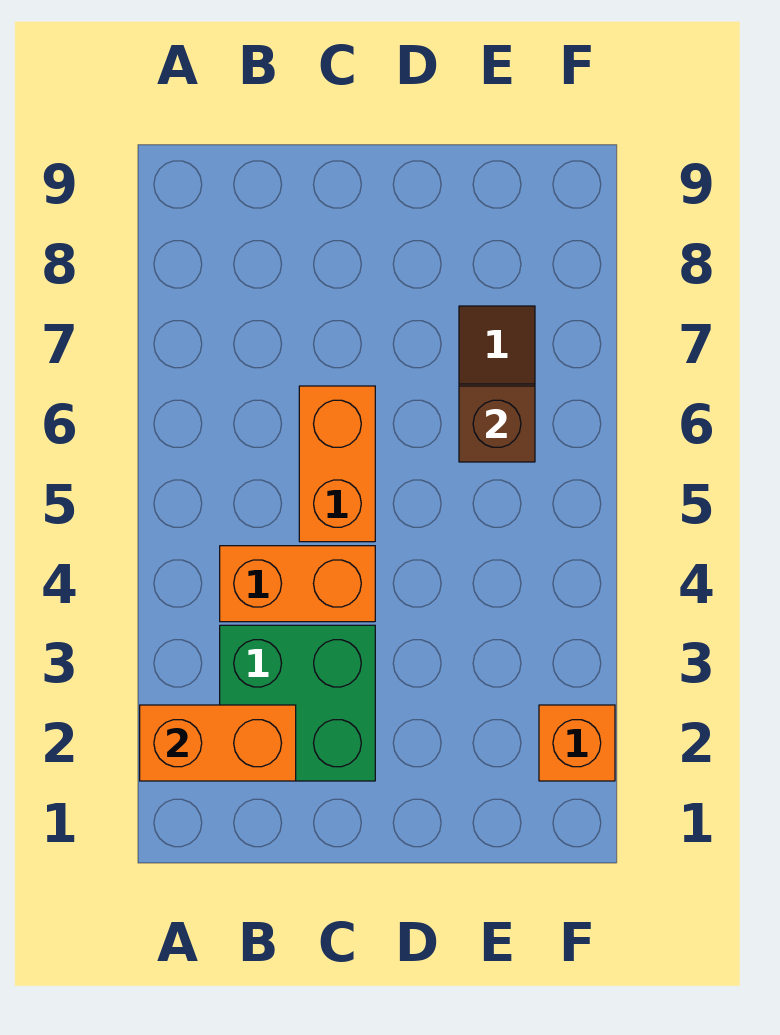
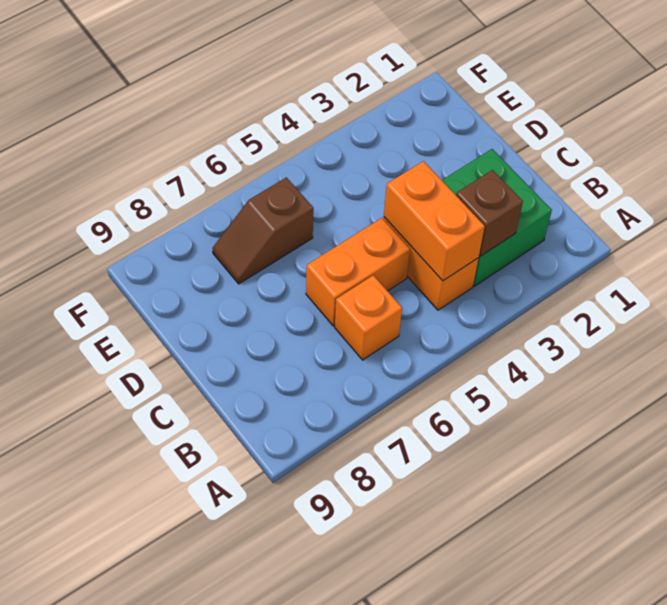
orange 1x2 brick [140,705,296,781] -> orange 1x2 brick moved to [384,161,485,281]
brown 1x1 brick [459,386,535,462] -> brown 1x1 brick moved to [456,170,523,256]
orange 1x1 brick [539,705,615,781] -> orange 1x1 brick moved to [335,275,402,360]

